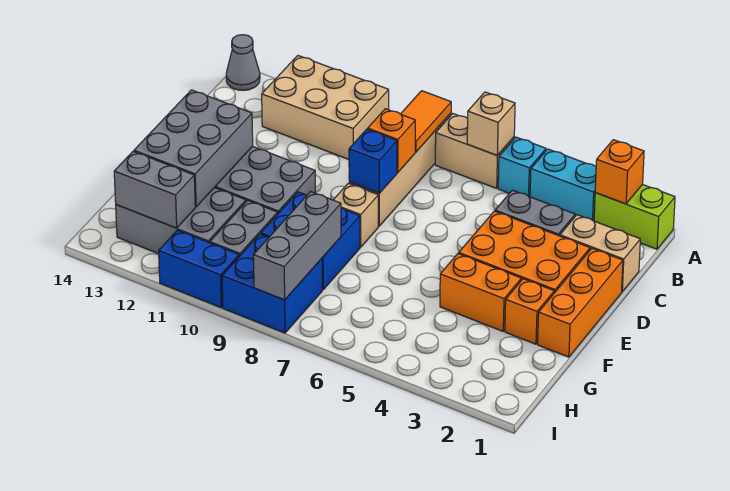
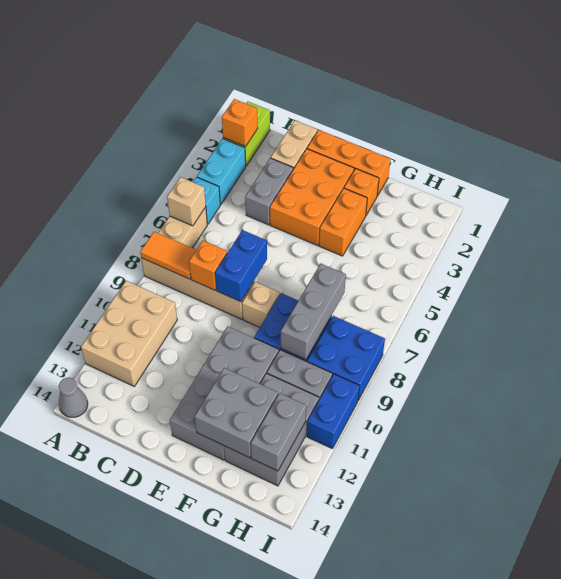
blue 1x1 brick [349,129,397,193] -> blue 1x2 brick [215,230,267,302]
grey 2x3 brick [134,90,253,207] -> grey 2x2 brick [195,368,278,458]
grey 1x3 brick [253,192,341,300] -> grey 1x3 brick turned to [281,264,346,360]

